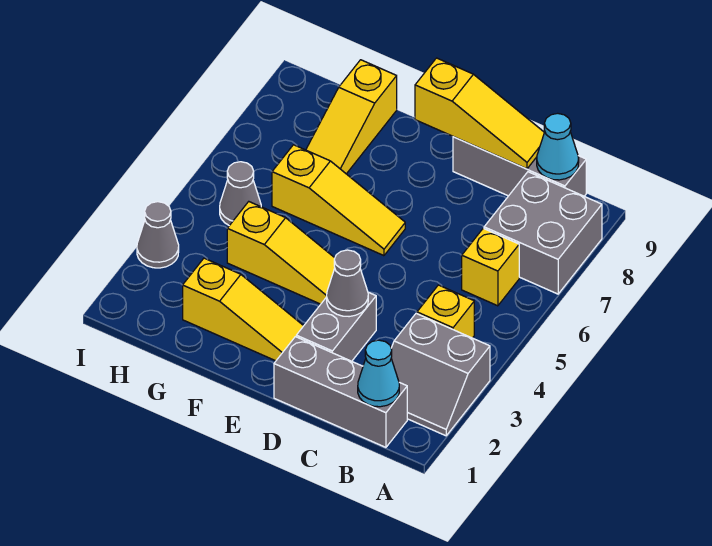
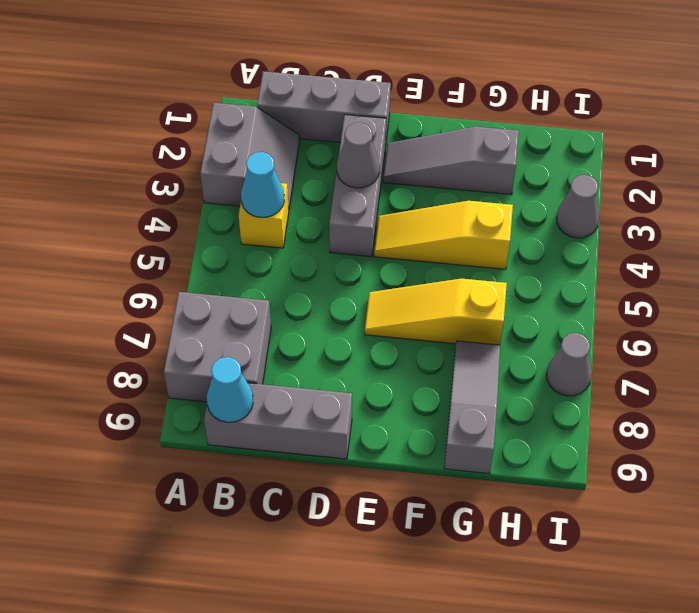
grey 2x2 slope [391,314,490,436] -> grey 2x2 slope turned to [200,103,300,208]
cyan 1x1 cone [358,340,399,407] -> cyan 1x1 cone moved to [241,152,284,217]
yellow 1x1 brick [462,228,519,306] -> none
yellow 1x3 slope [415,58,544,169] -> none
grey 1x2 brick [296,292,376,361] -> grey 1x3 brick [329,115,386,257]
yellow 1x3 slope [183,258,303,361] -> grey 1x3 slope [383,127,519,195]
yellow 1x3 slope [306,60,397,174] -> grey 1x3 slope [444,341,500,474]
grey 1x1 cone [220,162,261,226] -> grey 1x1 cone moved to [547,333,592,396]

